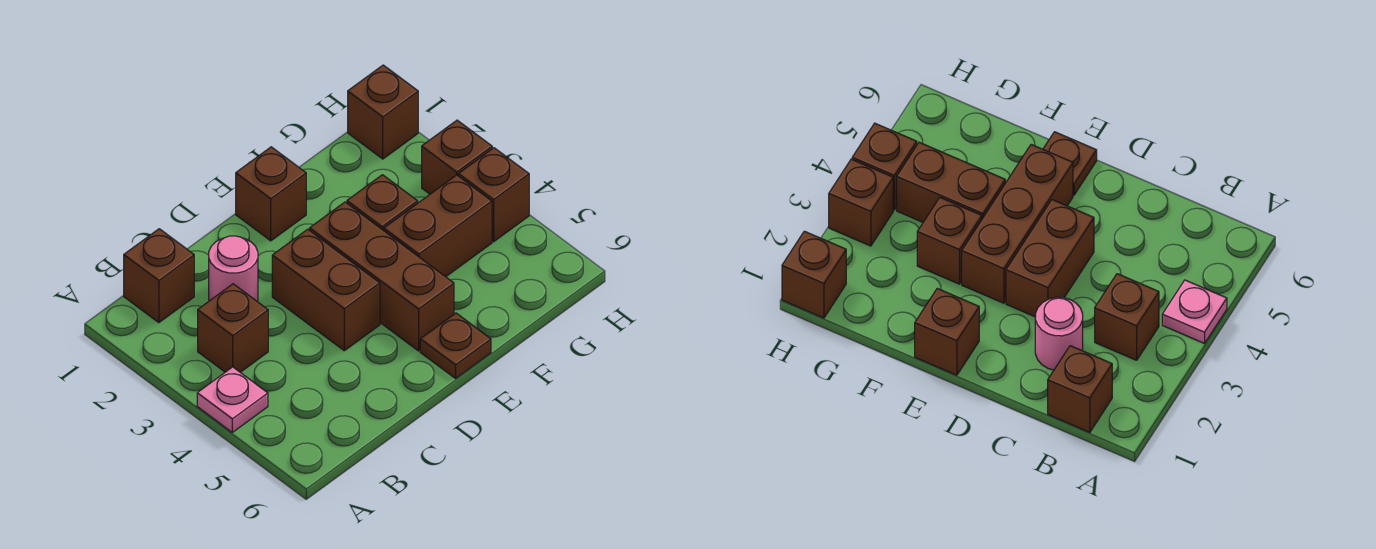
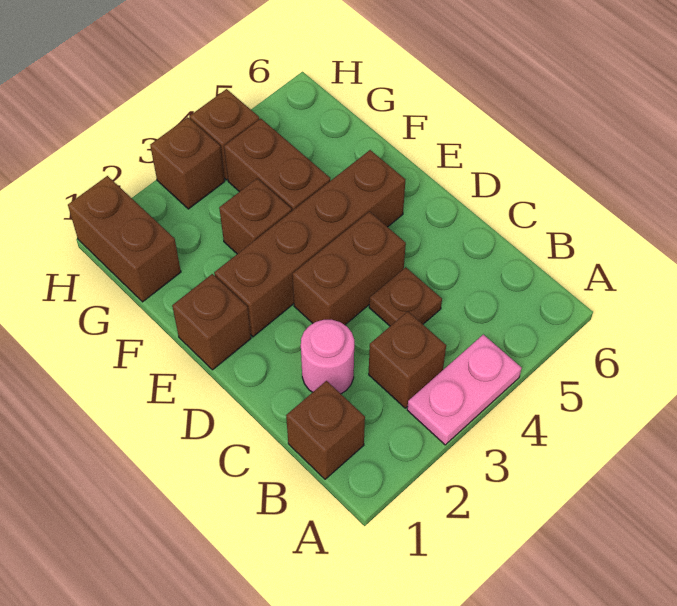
pink 1x1 plate [197,367,268,432] -> pink 1x2 plate [407,335,522,445]
brown 1x3 brick [310,202,454,351] -> brown 1x4 brick [214,150,405,337]
brown 1x1 plate [420,313,491,378] -> brown 1x1 plate moved to [369,267,442,326]
brown 1x1 brick [348,65,418,159] -> brown 1x2 brick [68,176,181,302]

